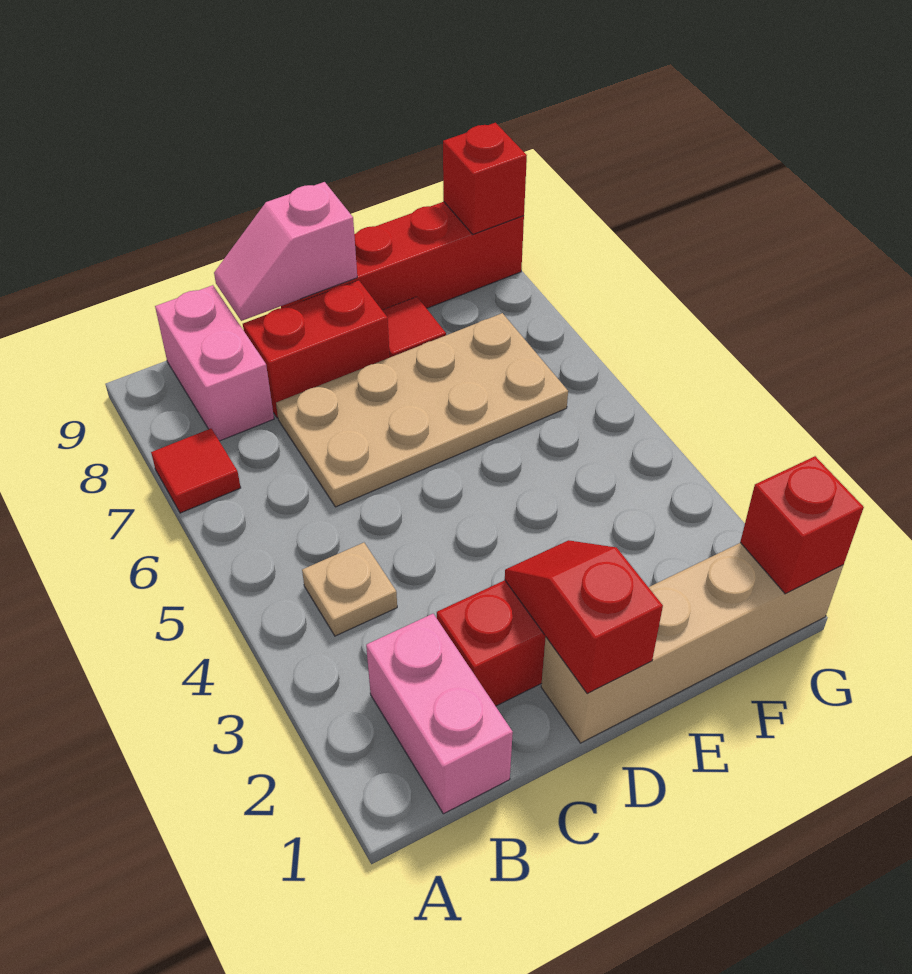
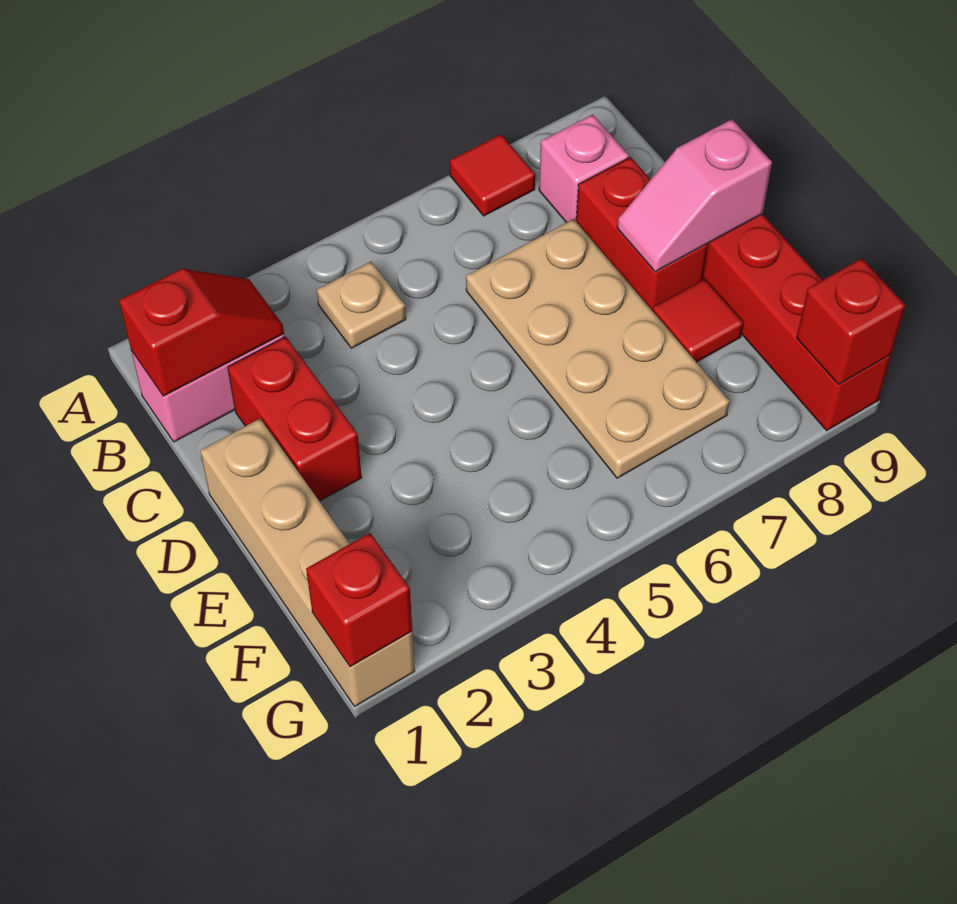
pink 1x2 brick [155,285,274,441] -> pink 1x1 brick [539,114,629,223]
pink 1x2 slope [214,182,357,321] -> pink 1x2 slope turned to [617,119,772,272]
red 1x2 slope [505,540,663,694] -> red 1x2 slope moved to [119,269,284,396]

